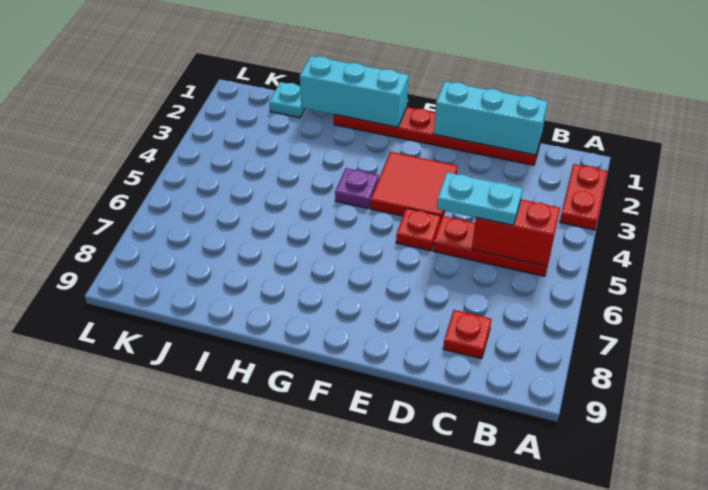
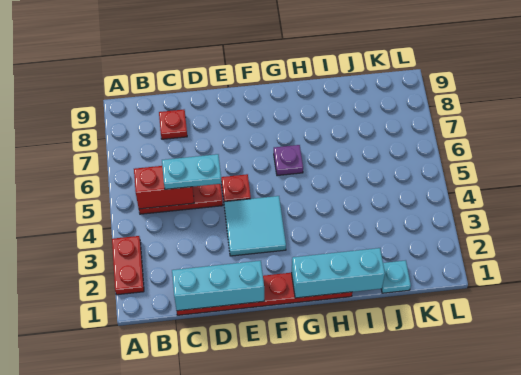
red 2x2 tile [370,152,458,221] -> cyan 2x2 tile [224,196,286,256]
purple 1x1 plate [335,168,379,209] -> purple 1x1 plate moved to [274,145,303,176]

